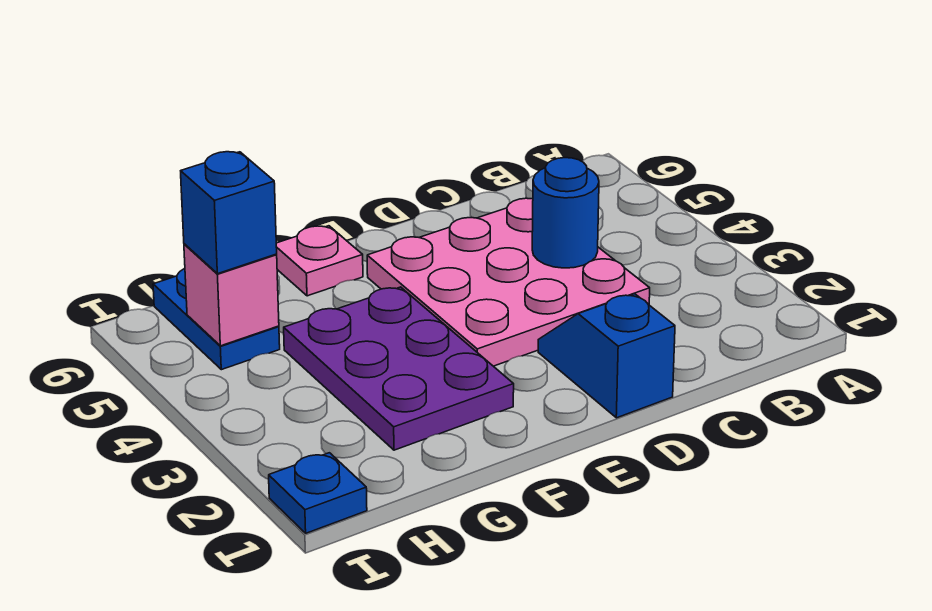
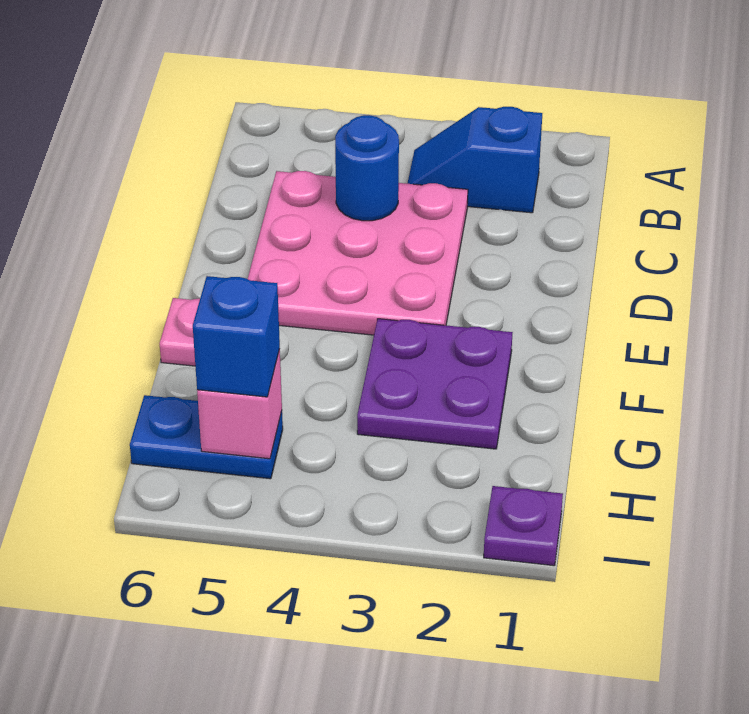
blue 1x2 slope [538,294,675,418] -> blue 1x2 slope moved to [407,107,542,213]
purple 2x3 plate [284,287,514,450] -> purple 2x2 plate [357,319,513,449]
blue 1x1 plate [269,453,367,533] -> purple 1x1 plate [484,486,563,566]

